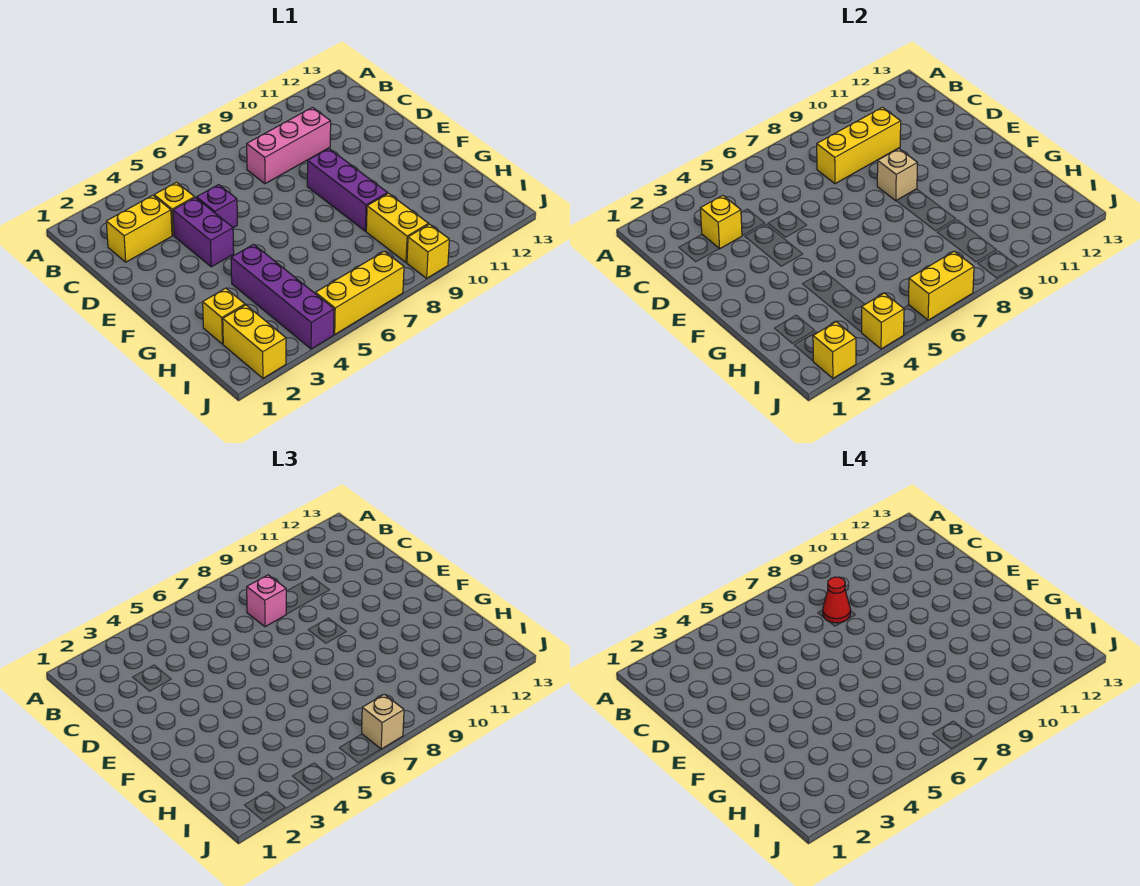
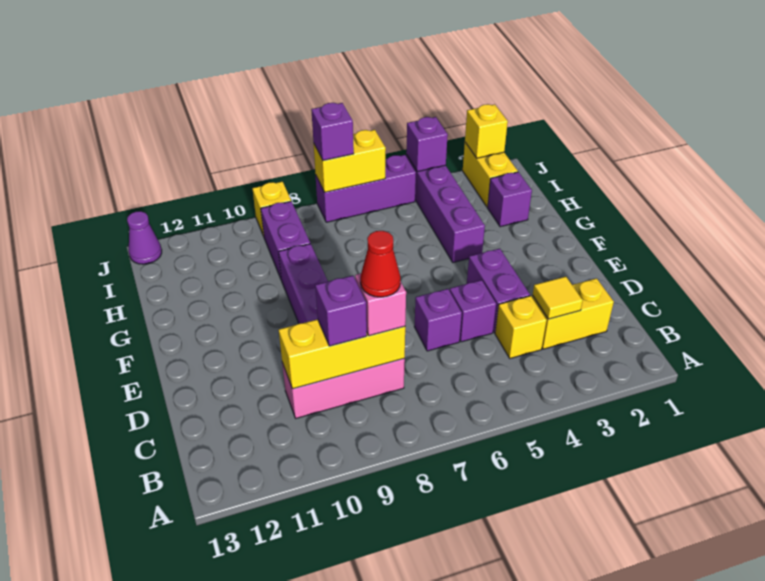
yellow 1x1 brick [700,195,742,249] -> yellow 1x1 tile [533,277,583,319]
none -> purple 1x1 brick [315,276,367,346]
none -> purple 1x1 brick [415,289,462,351]
tan 1x1 brick [877,149,918,201] -> none
yellow 1x1 brick [203,288,245,344] -> purple 1x1 brick [487,172,532,227]
yellow 1x2 brick [366,193,428,262] -> purple 1x2 brick [261,201,310,278]
yellow 1x1 brick [861,293,904,349] -> purple 1x1 brick [406,117,448,172]
yellow 1x3 brick [315,251,404,334] -> purple 1x3 brick [316,155,416,222]
tan 1x1 brick [362,694,404,749] -> purple 1x1 brick [311,103,354,161]
none -> purple 1x1 cone [127,211,162,264]

